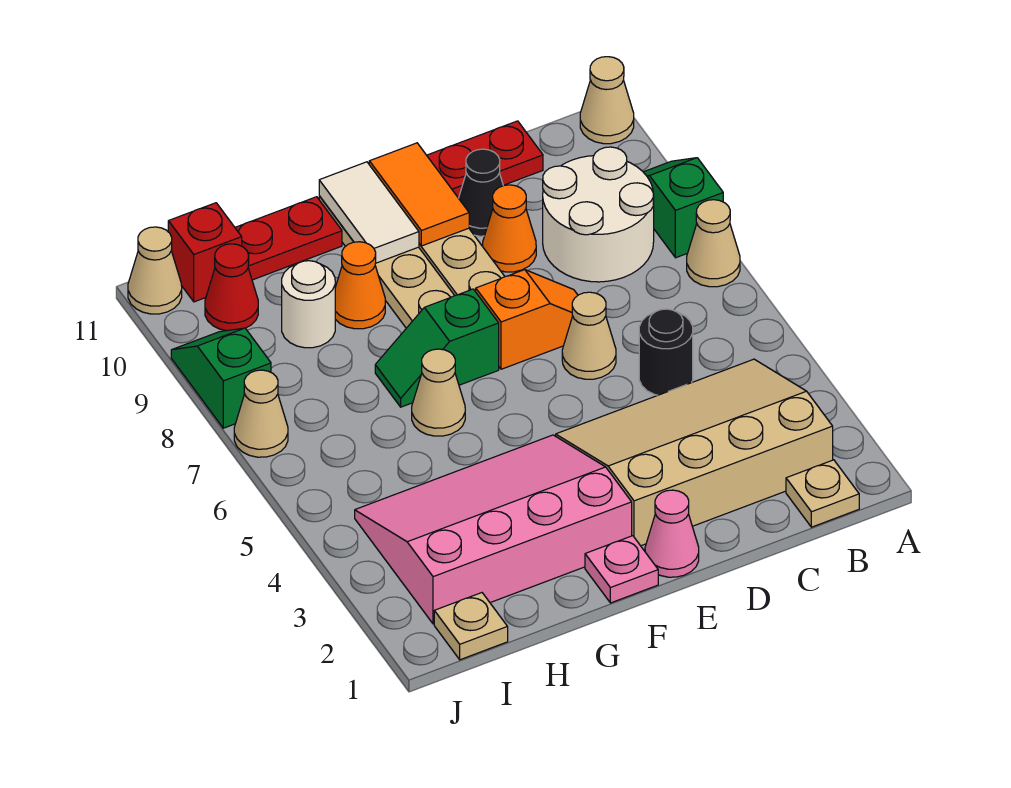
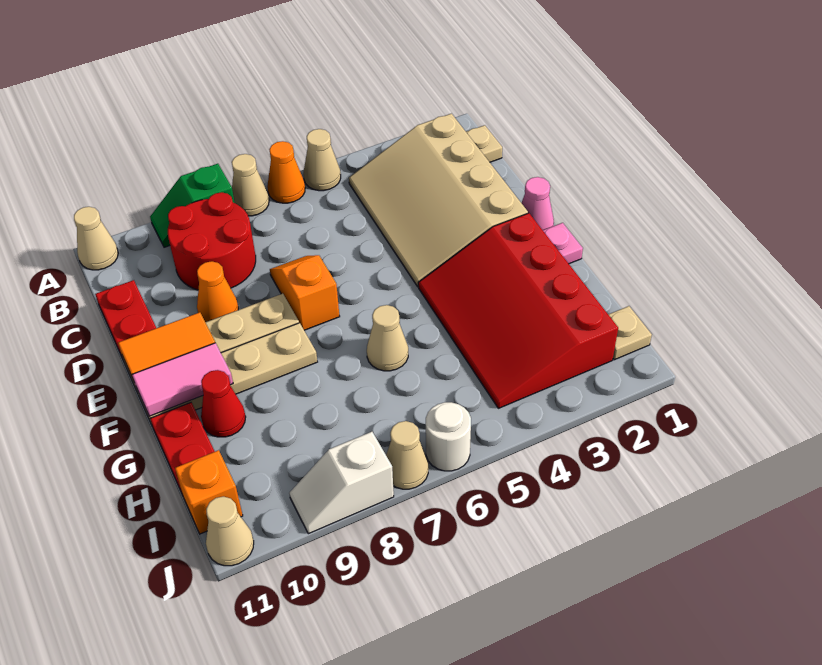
white 2x2 round brick [543,147,654,282] -> red 2x2 round brick [168,192,256,290]
black 1x1 round brick [639,309,693,395] -> none
tan 1x1 cone [562,292,616,379] -> tan 1x1 cone moved to [303,129,341,191]
black 1x1 cone [459,149,504,236] -> none
pink 3x4 slope [355,435,632,624] -> red 3x4 slope [418,213,618,408]
green 1x2 slope [375,289,499,407] -> none
white 1x2 tile [319,162,419,263] -> pink 1x2 tile [132,343,233,417]
orange 1x1 cone [335,242,385,329] -> orange 1x1 cone moved to [267,141,305,203]
white 1x1 round brick [282,261,335,348] -> white 1x1 round brick moved to [426,402,471,471]
red 1x1 cone [205,244,258,331] -> red 1x1 cone moved to [201,370,246,437]
red 1x1 brick [168,203,242,302] -> orange 1x1 brick [175,450,243,534]
green 1x2 slope [171,328,271,428] -> white 1x2 slope [290,432,394,534]

